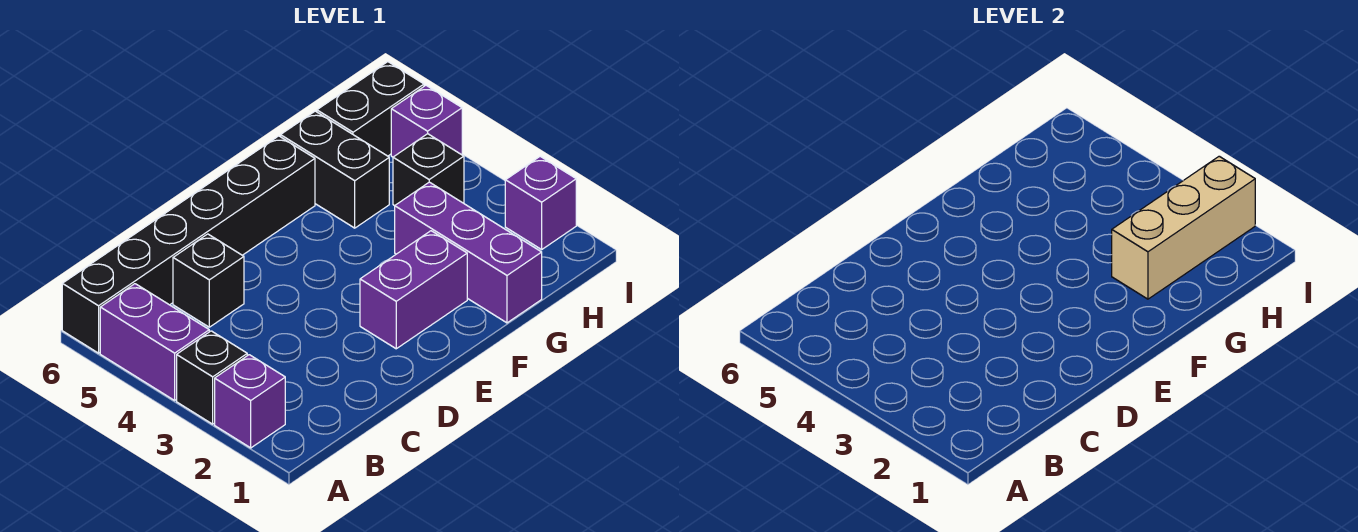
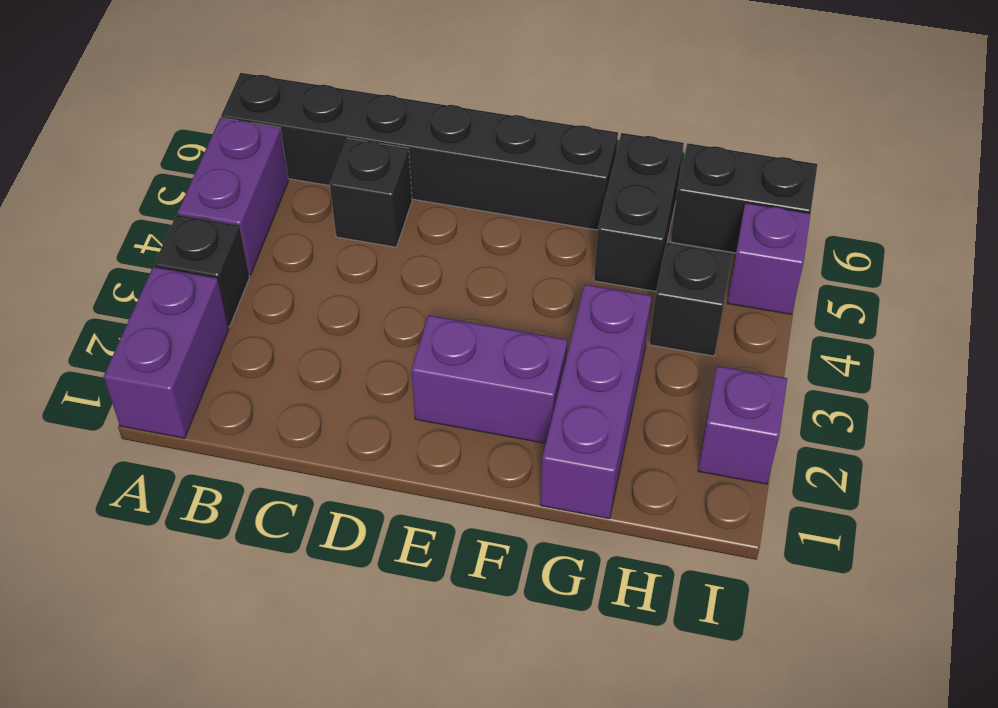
purple 1x1 brick [215,355,285,448] -> purple 1x2 brick [104,267,229,438]
tan 1x3 brick [1112,156,1255,299] -> none

